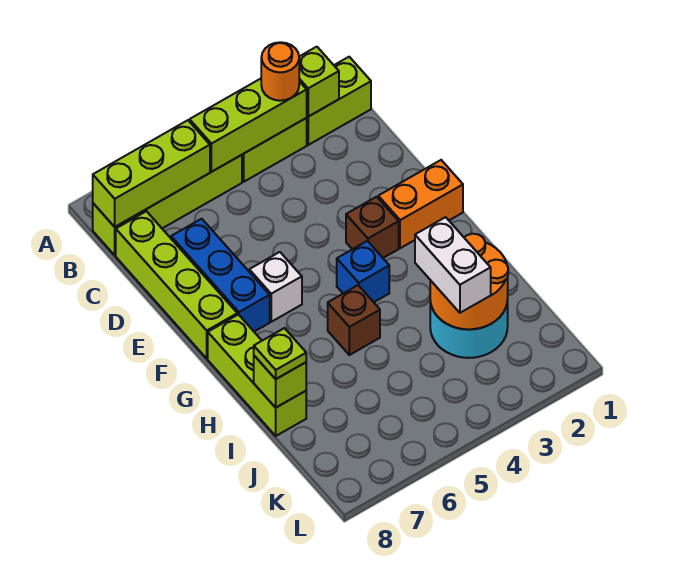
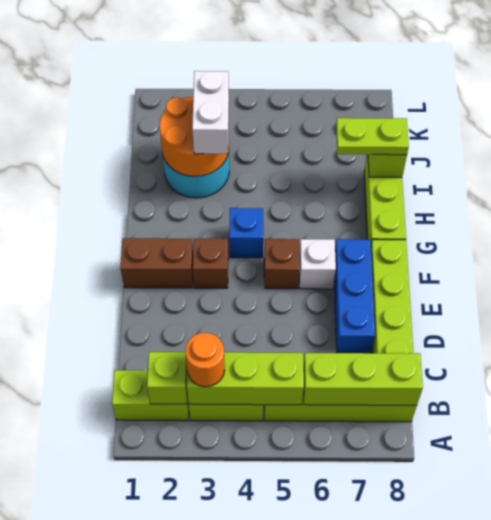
orange 1x2 brick [378,160,463,248] -> brown 1x2 brick [121,238,193,288]
brown 1x1 brick [328,285,380,355] -> brown 1x1 brick moved to [264,239,300,289]
lime 1x1 plate [254,328,306,379] -> lime 1x2 plate [336,118,409,155]

